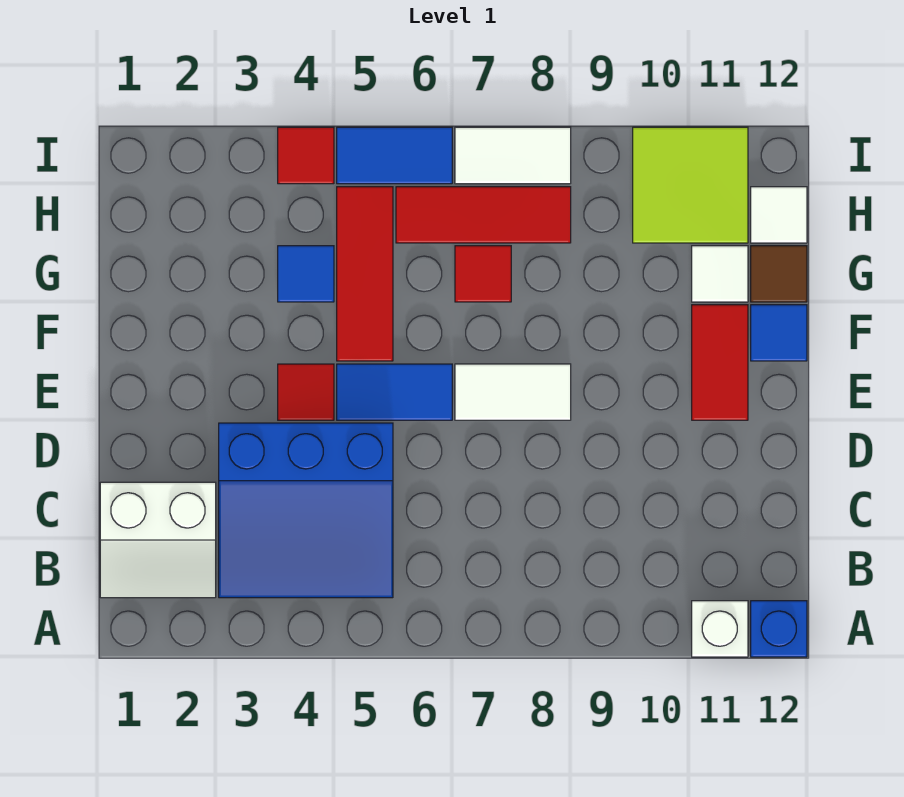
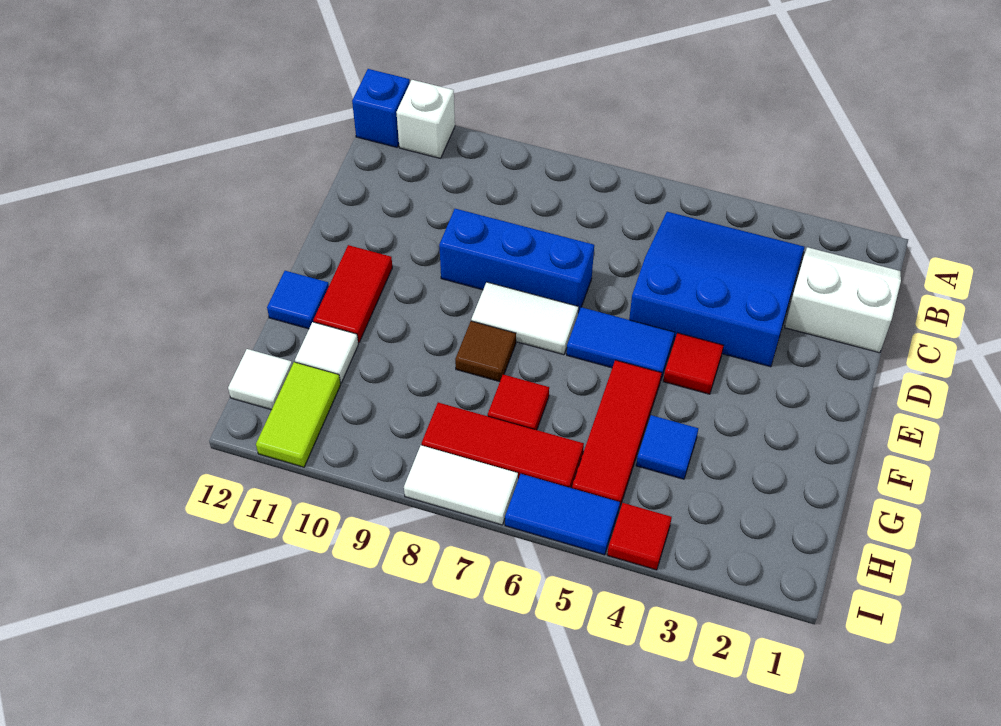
none -> blue 1x3 brick [439,209,594,314]
brown 1x1 tile [751,246,807,302] -> brown 1x1 tile moved to [455,321,516,382]
lime 2x2 tile [633,127,748,243] -> lime 1x2 tile [256,362,341,467]

